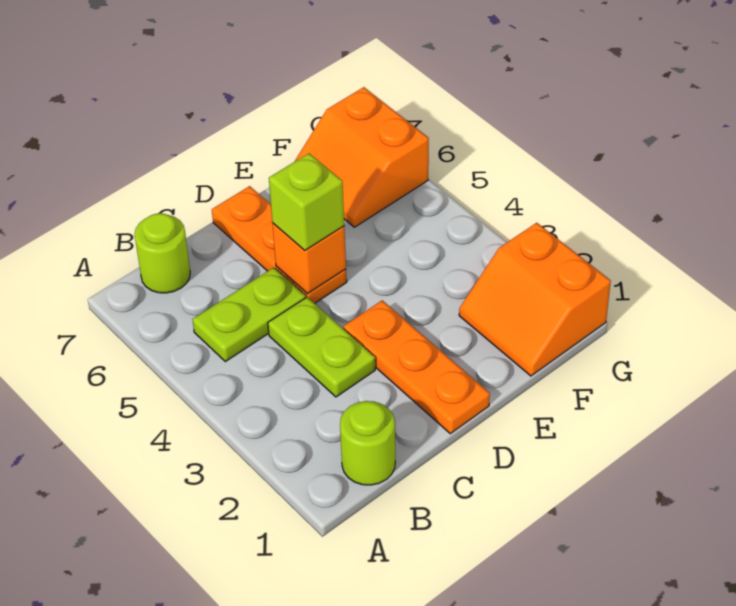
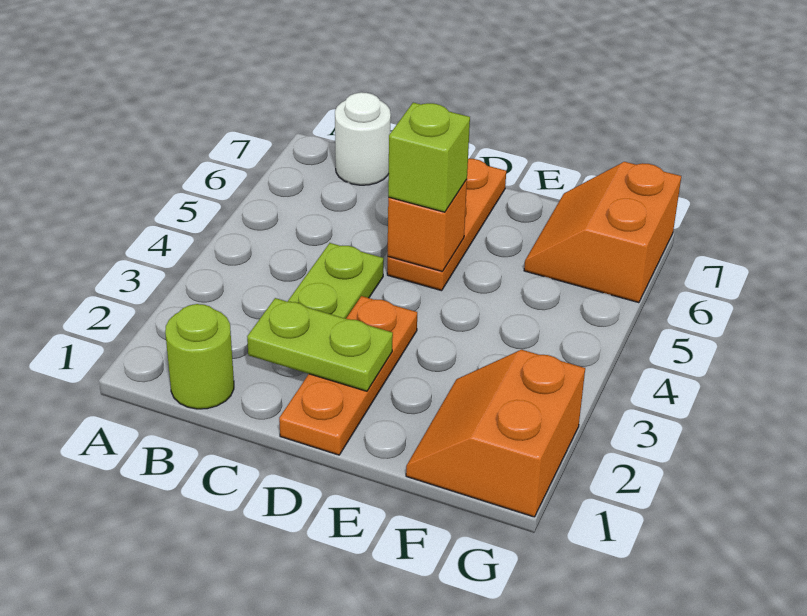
lime 1x2 plate [192,267,306,362] -> lime 1x2 plate moved to [247,298,393,391]
lime 1x1 round brick [135,213,190,293] -> white 1x1 round brick [335,92,391,185]

